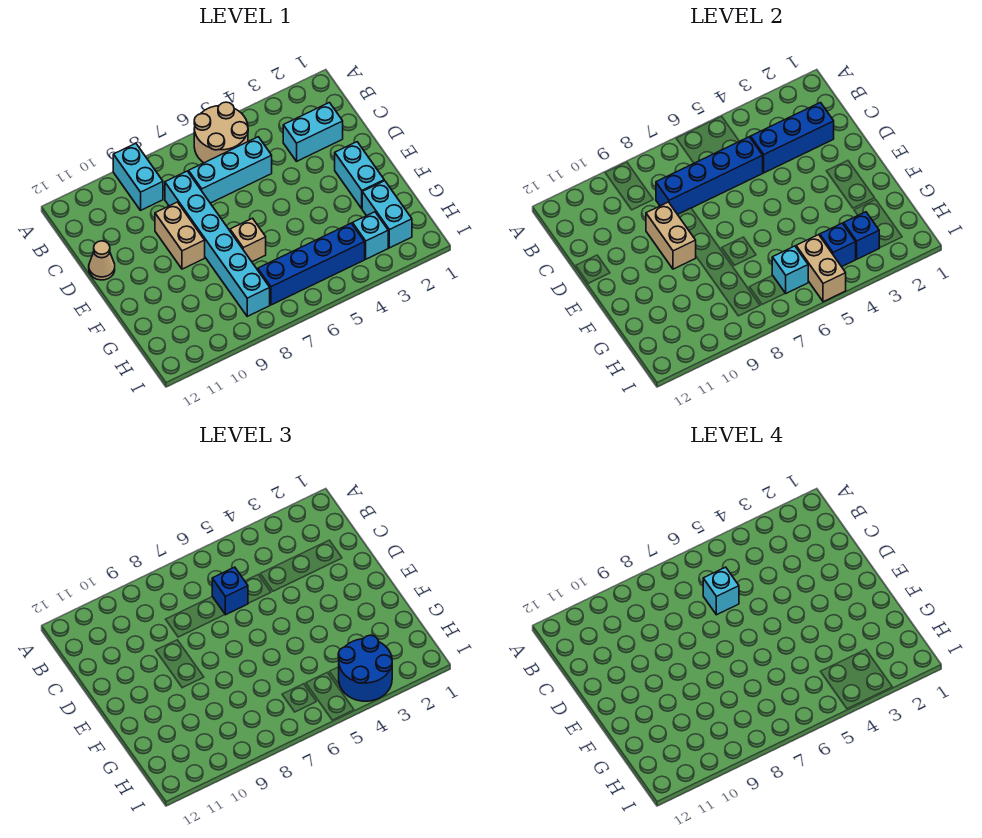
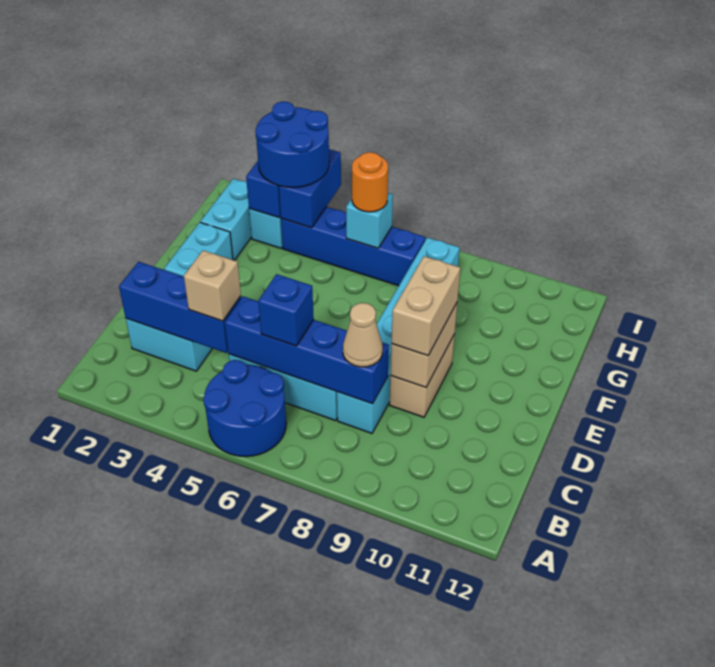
tan 2x2 round brick [194,102,248,163] -> blue 2x2 round brick [203,360,286,457]
cyan 1x2 brick [113,143,163,210] -> none
cyan 1x1 brick [703,567,739,615] -> none
tan 1x1 cone [89,241,115,280] -> tan 1x1 cone moved to [343,303,383,367]
tan 1x1 brick [230,218,266,262] -> tan 1x1 brick moved to [184,250,241,321]
blue 1x1 brick [820,223,856,267] -> blue 1x2 brick [279,149,341,228]
tan 1x2 brick [796,235,846,302] -> tan 1x2 brick moved to [392,256,460,356]
none -> orange 1x1 round brick [352,152,388,212]

